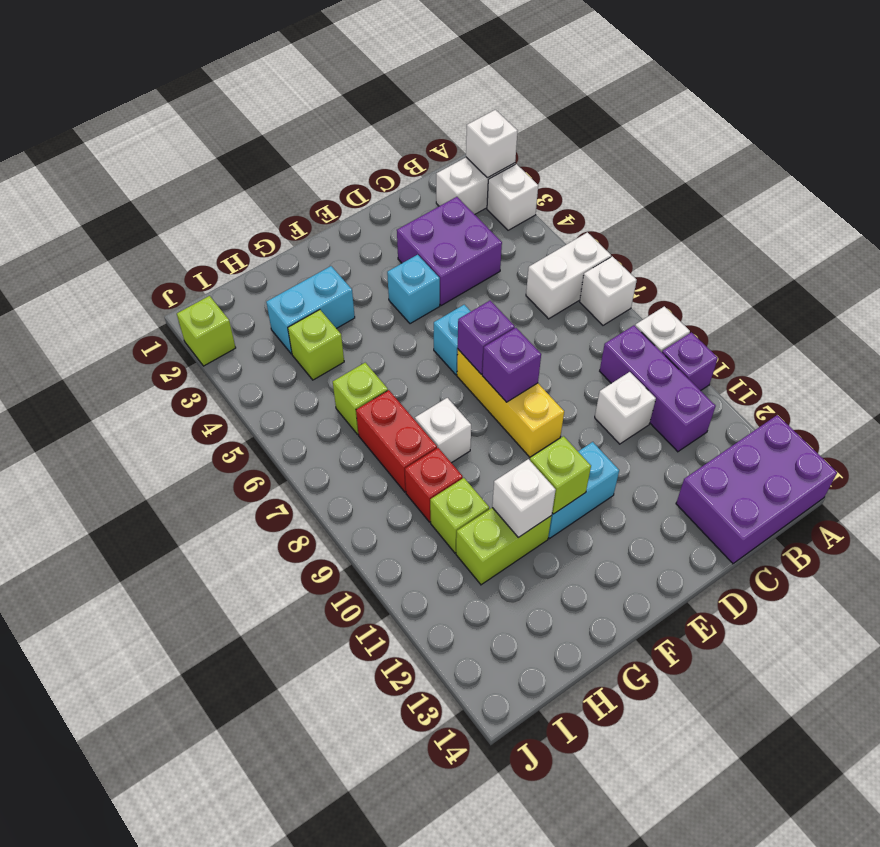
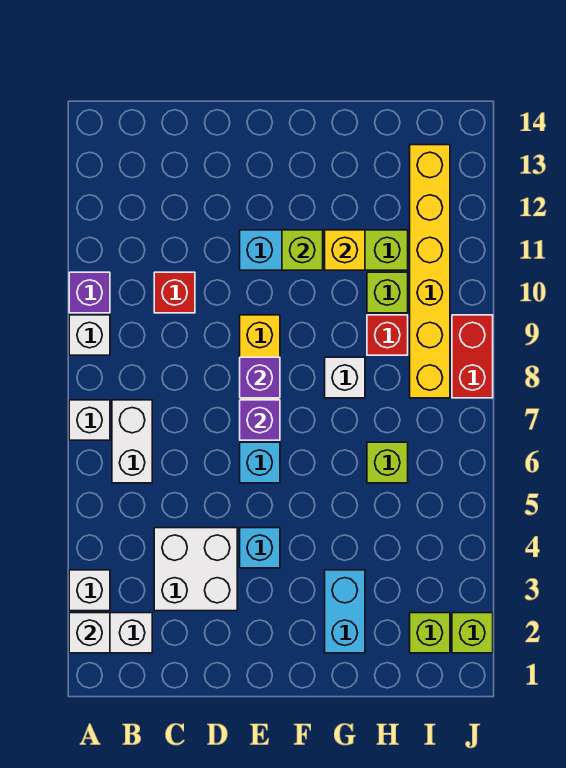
white 1x2 brick [526,232,611,319] -> white 1x2 brick turned to [112,400,152,483]
purple 2x3 brick [676,415,837,564] -> none
purple 1x3 brick [600,326,716,452] -> none
purple 2x2 brick [397,197,502,306] -> white 2x2 brick [154,528,237,611]
white 1x1 brick [595,372,656,444] -> red 1x1 brick [154,272,195,313]
cyan 1x2 brick [266,266,355,354] -> cyan 1x2 brick turned to [325,570,365,653]
white 1x1 brick [492,459,556,538] -> yellow 1x1 brick [325,230,365,270]
lime 1x1 brick [288,310,344,380] -> lime 1x1 brick moved to [410,613,450,653]
red 1x2 brick [356,390,437,492] -> red 1x2 brick moved to [452,315,493,398]
none -> yellow 1x6 brick [410,145,450,398]

